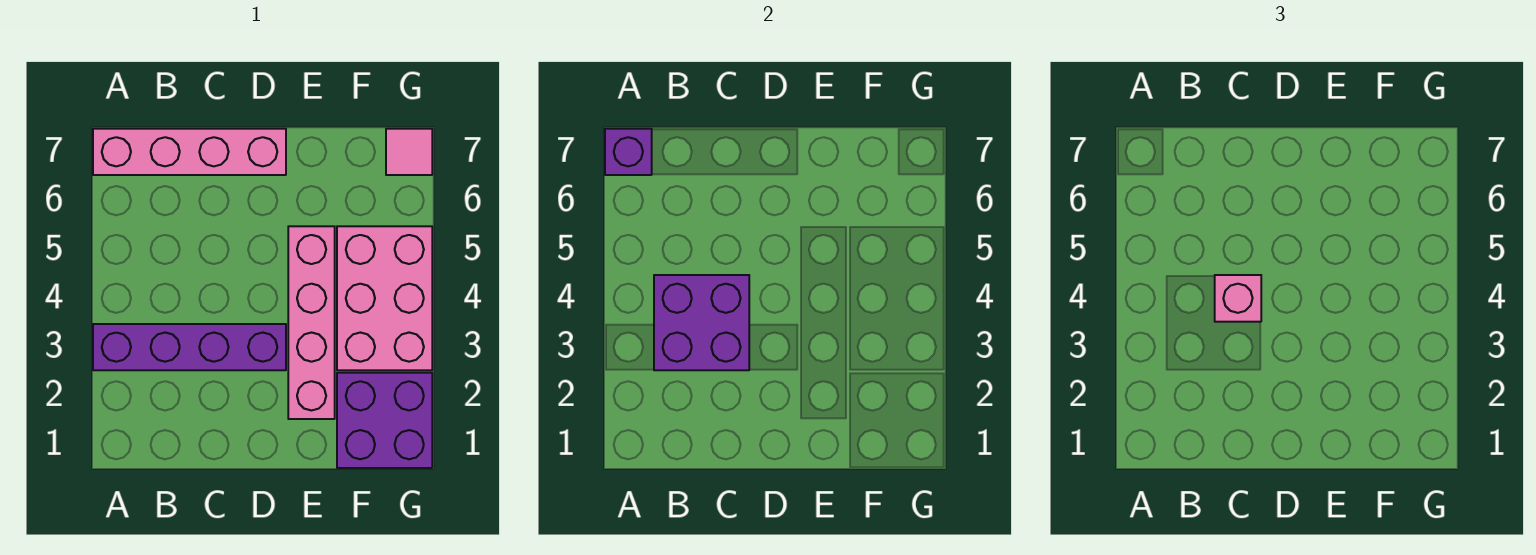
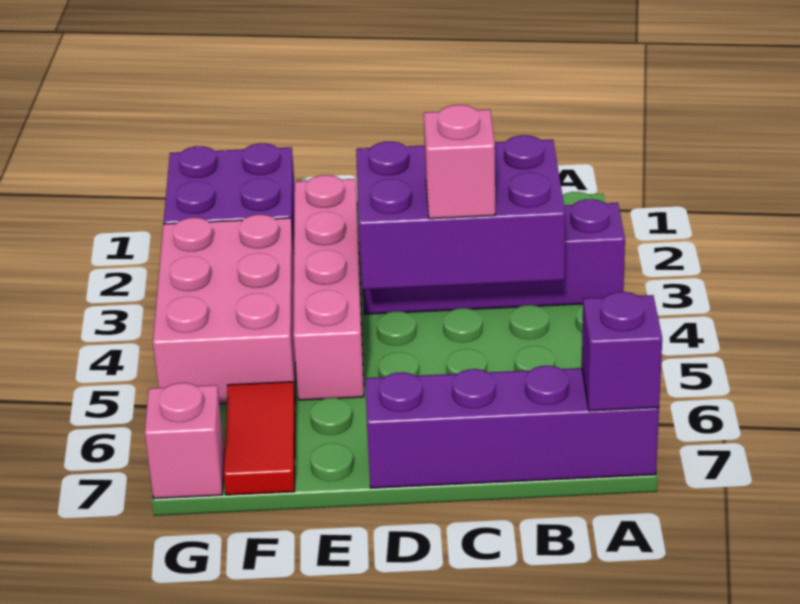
pink 1x4 brick [93,129,286,175] -> purple 1x4 brick [365,366,659,488]
purple 2x2 brick [654,275,749,370] -> purple 2x3 brick [356,135,565,290]
none -> red 1x2 tile [223,382,295,495]
pink 1x1 tile [386,129,432,175] -> pink 1x1 brick [145,383,224,498]

